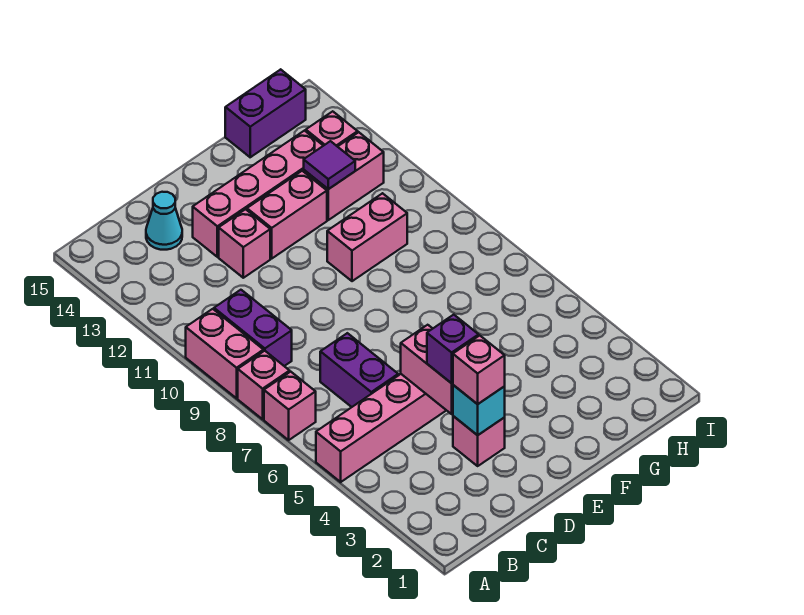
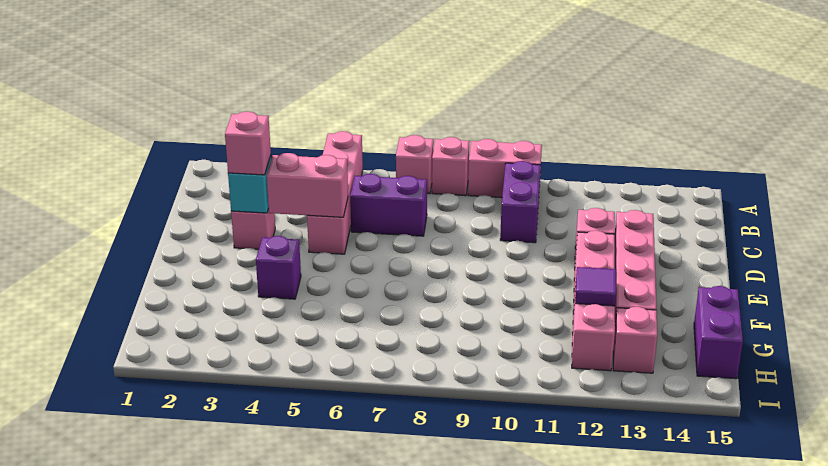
purple 1x2 brick [214,290,292,366] -> purple 1x2 brick turned to [500,161,541,243]
cyan 1x1 cone [146,192,182,250] -> none
purple 1x1 brick [427,315,479,383] -> purple 1x1 brick moved to [256,236,301,299]
pink 1x2 brick [327,193,407,281] -> none

